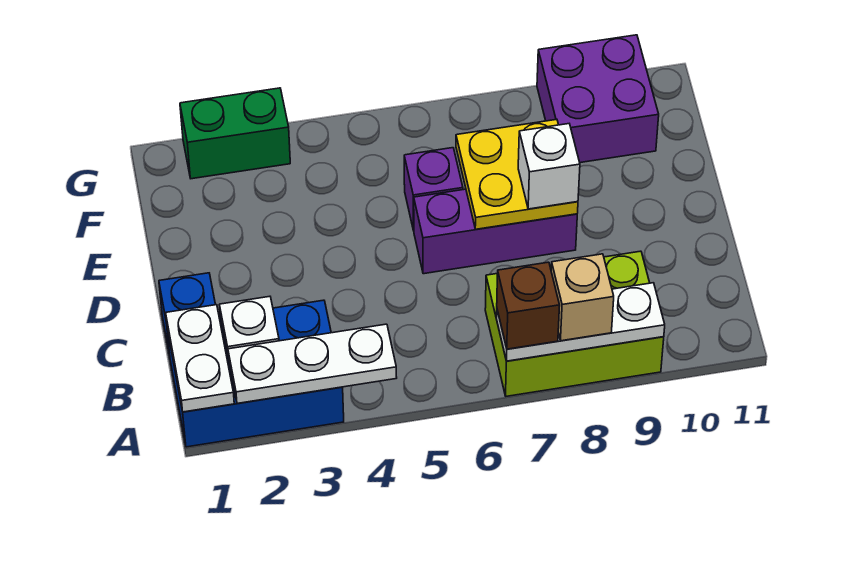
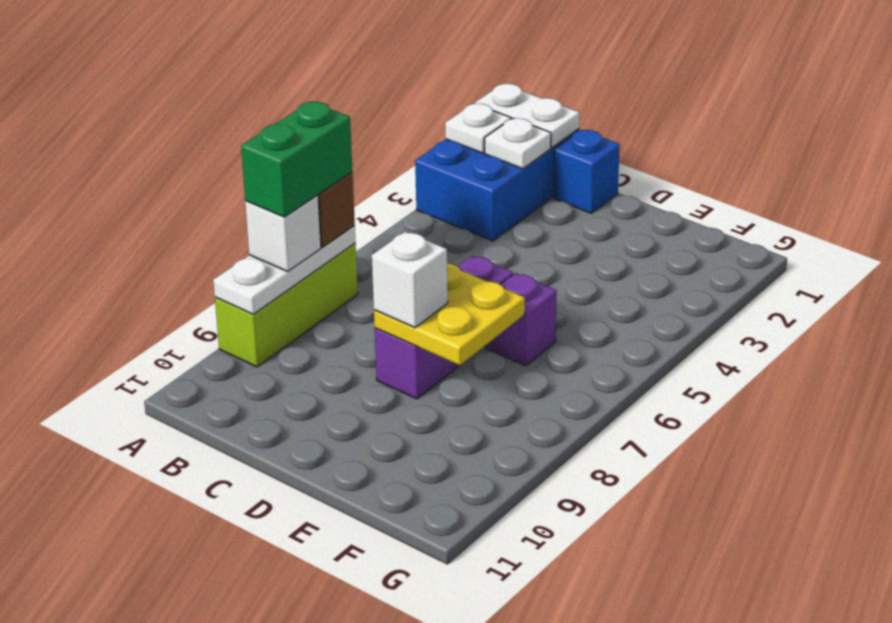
white 1x3 plate [228,324,397,404] -> white 1x1 plate [445,103,511,153]
lime 2x3 brick [485,251,664,396] -> lime 1x3 brick [215,244,358,367]
tan 1x1 brick [551,254,614,341] -> white 1x1 brick [245,195,321,271]
purple 2x2 brick [537,35,659,163] -> none
green 1x2 brick [180,88,290,179] -> green 1x2 brick moved to [241,102,352,217]

